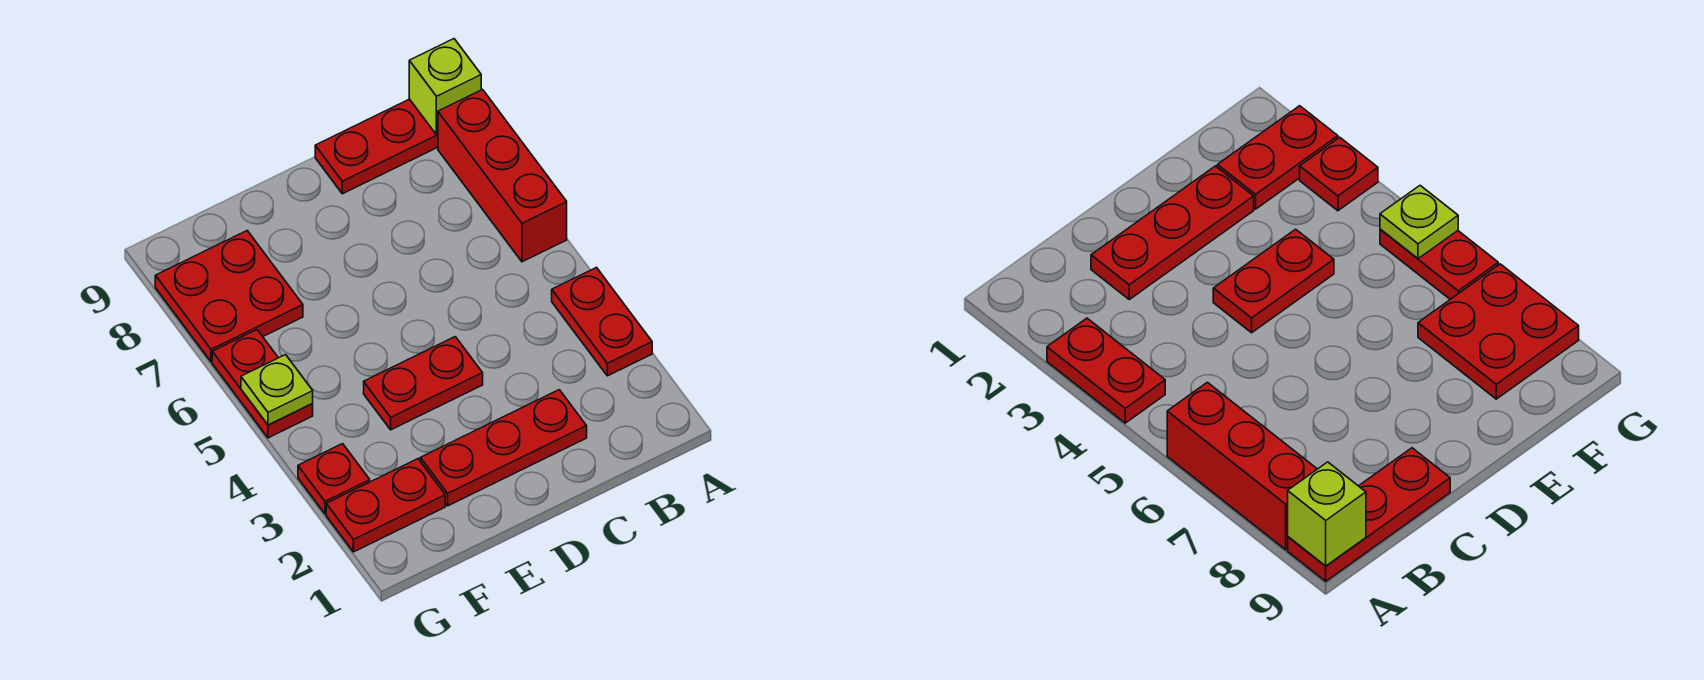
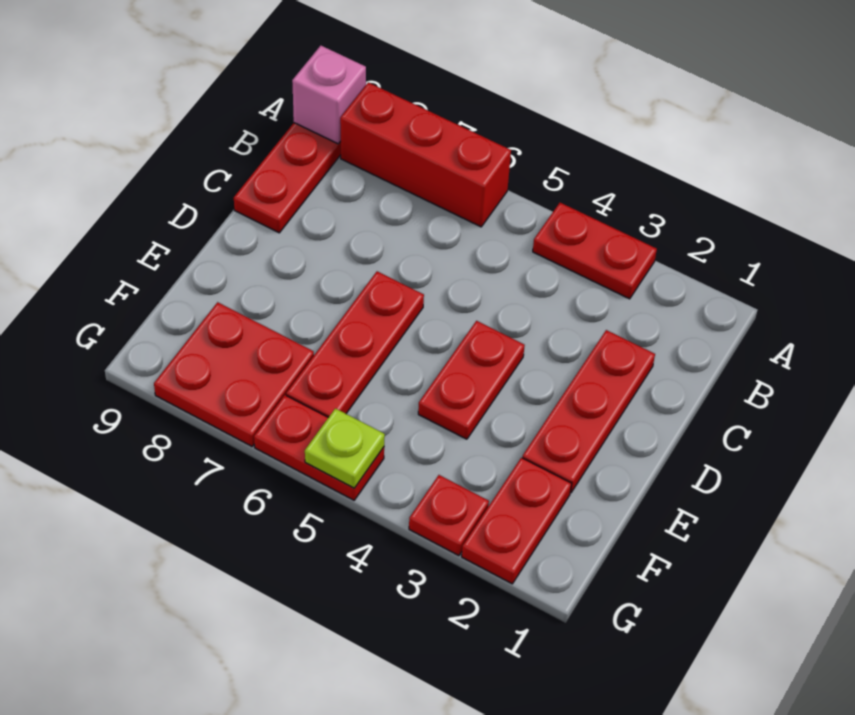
lime 1x1 brick [409,39,481,135] -> pink 1x1 brick [292,46,366,144]
none -> red 1x3 plate [286,271,424,417]

